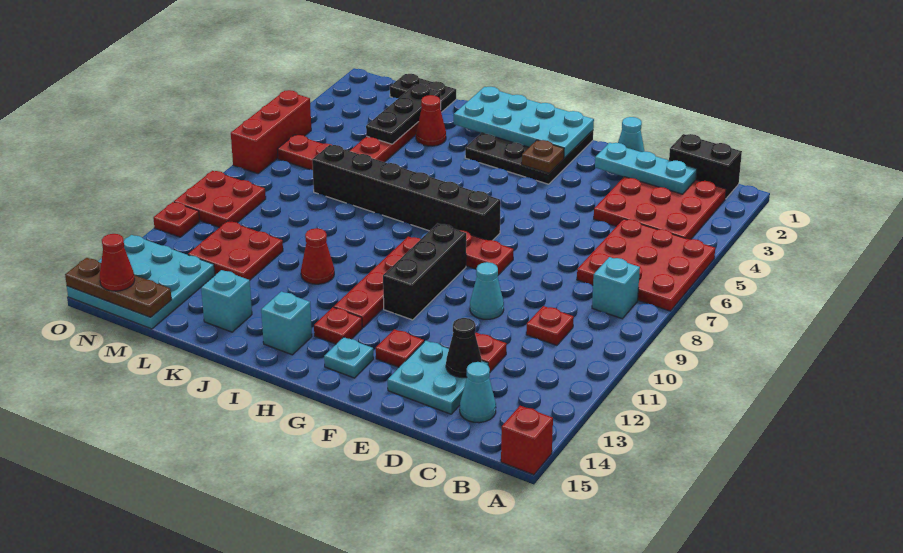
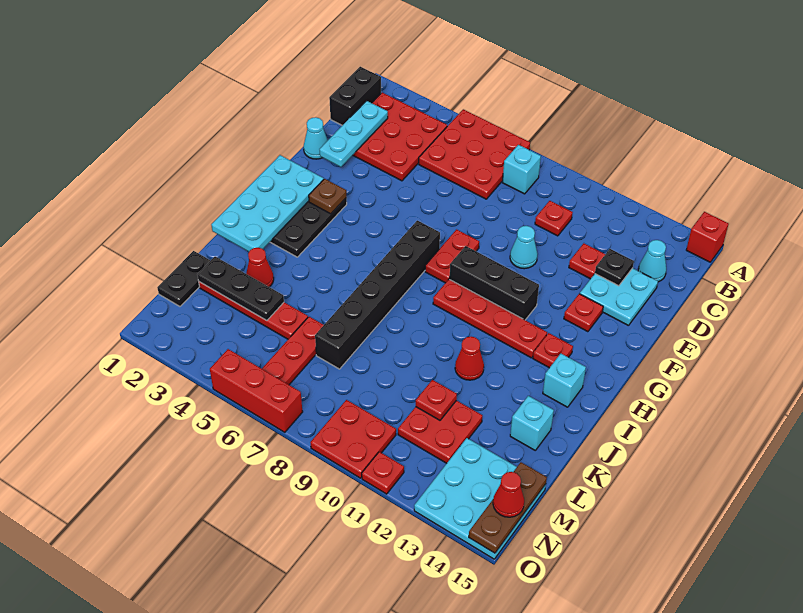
black 1x1 cone [446,318,482,378] -> black 1x1 plate [595,249,634,286]
cyan 1x1 plate [324,337,374,378] -> none
none -> red 1x1 plate [416,380,457,420]

